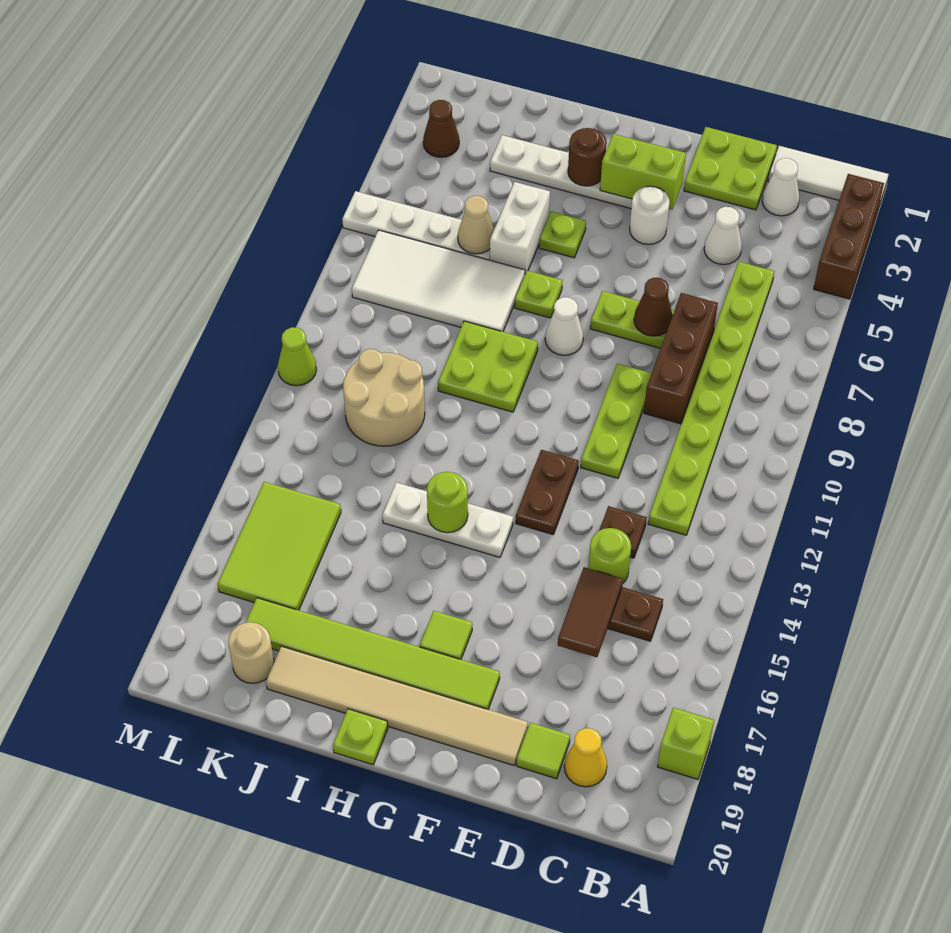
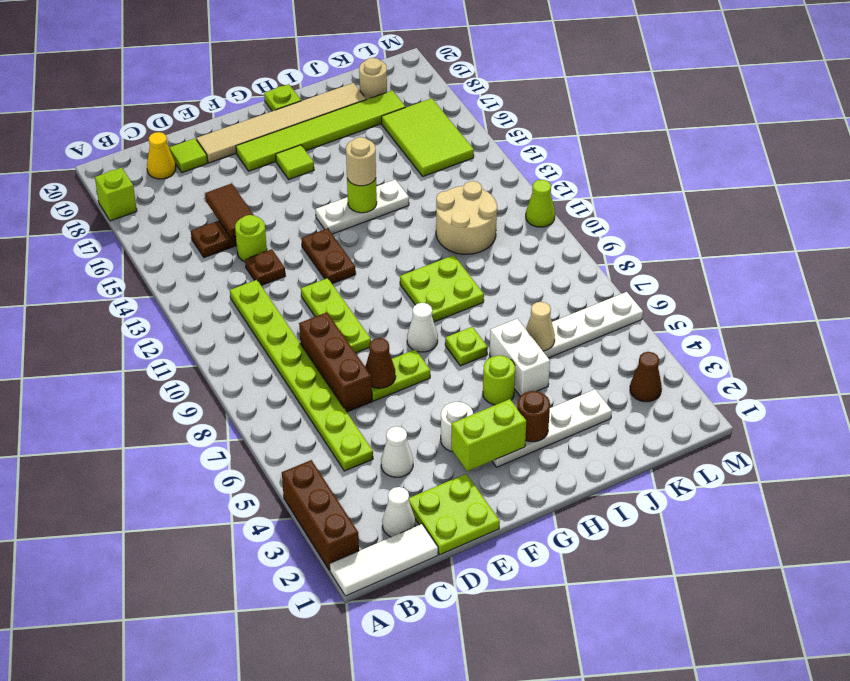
lime 1x1 plate [539,211,586,258] -> lime 1x1 round brick [483,355,515,405]
none -> tan 1x1 round brick [346,137,376,186]
white 2x4 tile [352,230,525,332] -> none

